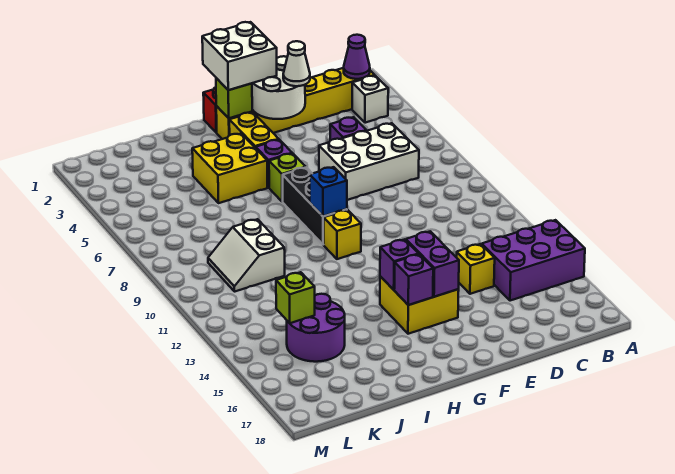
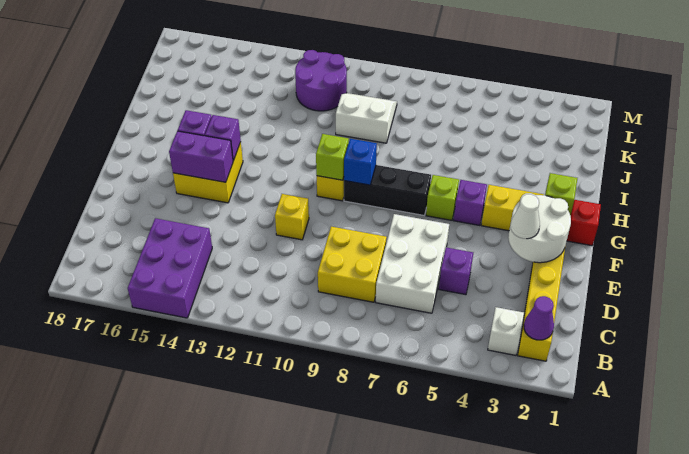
yellow 1x1 brick [456,244,495,294] -> yellow 1x1 brick moved to [275,194,309,240]
white 2x2 brick [202,22,277,90] -> none
yellow 2x2 brick [192,134,267,203] -> yellow 2x2 brick moved to [318,227,387,302]
purple 2x2 round brick [287,294,345,362] -> purple 2x2 round brick moved to [295,50,347,111]
lime 1x1 brick [276,272,315,323] -> lime 1x1 brick moved to [316,134,349,180]

